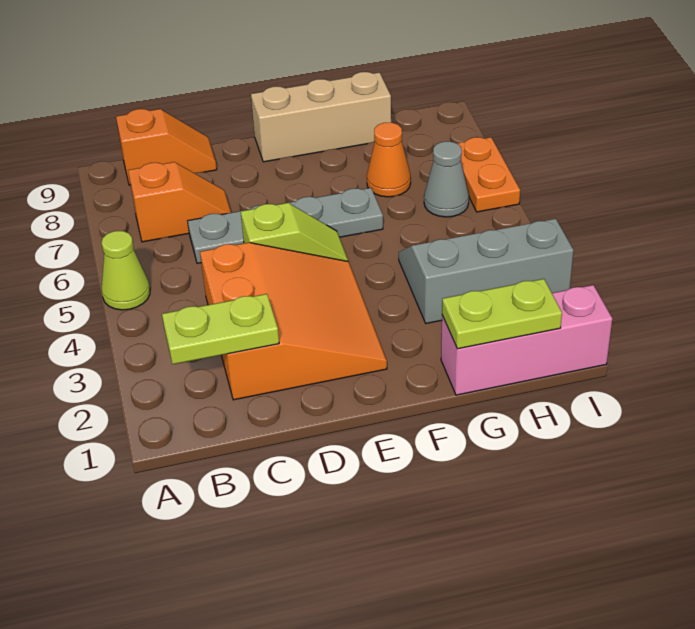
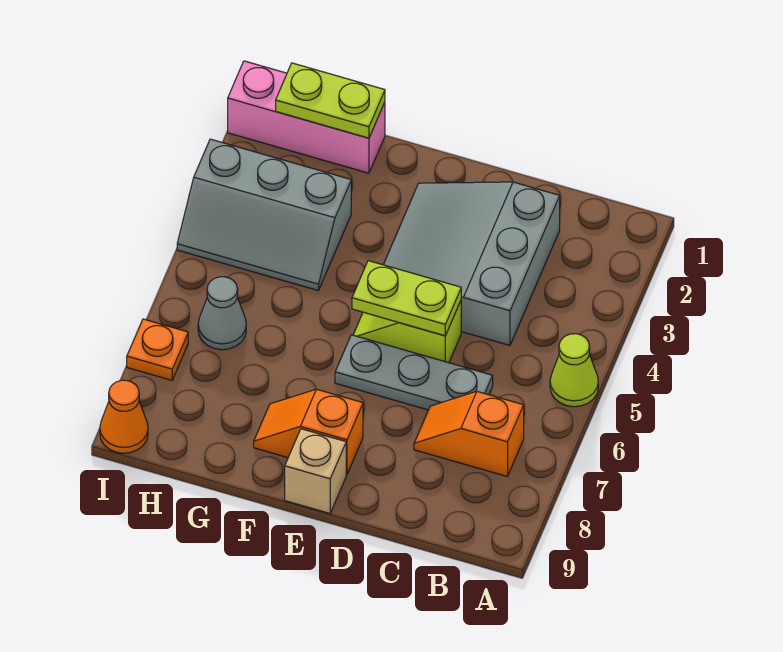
lime 1x2 plate [162,294,279,364] -> lime 1x2 plate moved to [352,261,461,336]
orange 1x2 slope [116,109,217,185] -> orange 1x2 slope moved to [254,389,363,474]
orange 3x3 slope [200,243,387,400] -> grey 3x3 slope [383,182,560,345]
grey 1x4 plate [188,188,383,263] -> grey 1x3 plate [335,335,493,410]
tan 1x3 brick [251,72,391,162] -> tan 1x1 brick [285,429,346,513]
orange 1x1 cone [367,122,411,197] -> orange 1x1 cone moved to [100,380,148,453]
orange 1x2 plate [457,137,520,212] -> orange 1x1 plate [127,319,188,380]

